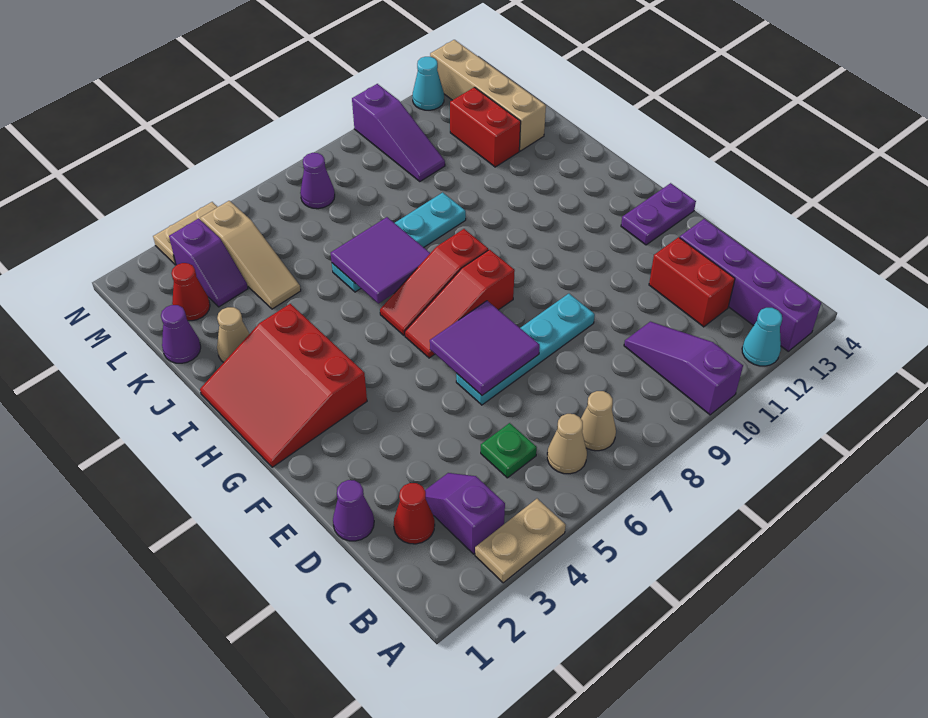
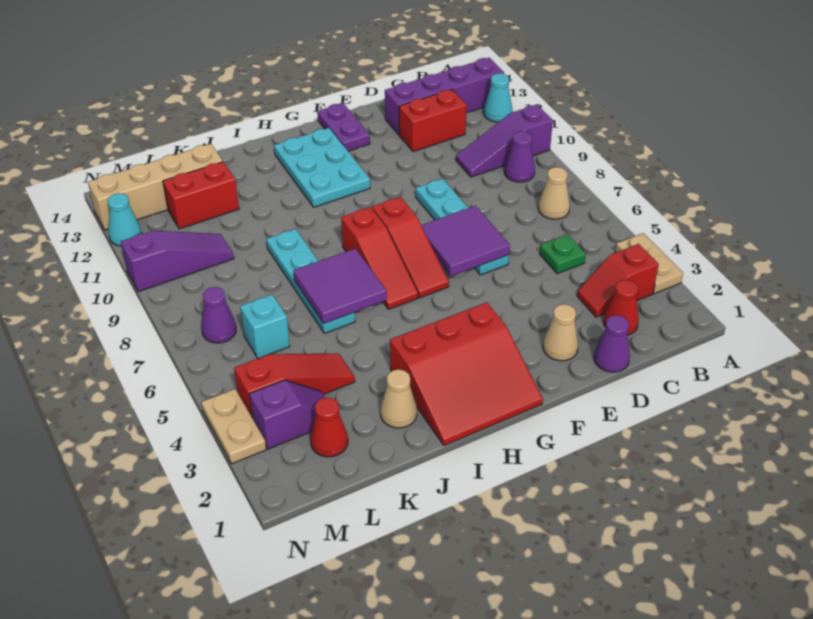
purple 1x2 slope [425,473,505,554] -> red 1x2 slope [577,244,659,317]
tan 1x1 cone [547,414,587,474] -> tan 1x1 cone moved to [543,304,578,361]
none -> cyan 2x3 plate [274,128,370,207]
purple 1x1 cone [161,305,201,363] -> purple 1x1 cone moved to [504,131,535,182]
tan 1x3 slope [200,201,301,309] -> red 1x3 slope [234,353,355,418]
none -> cyan 1x1 brick [240,294,290,358]

